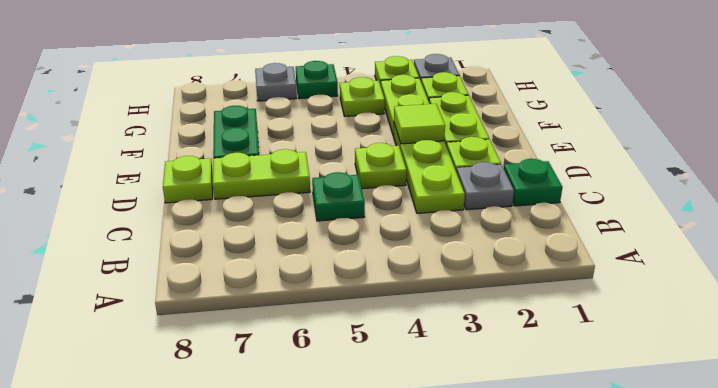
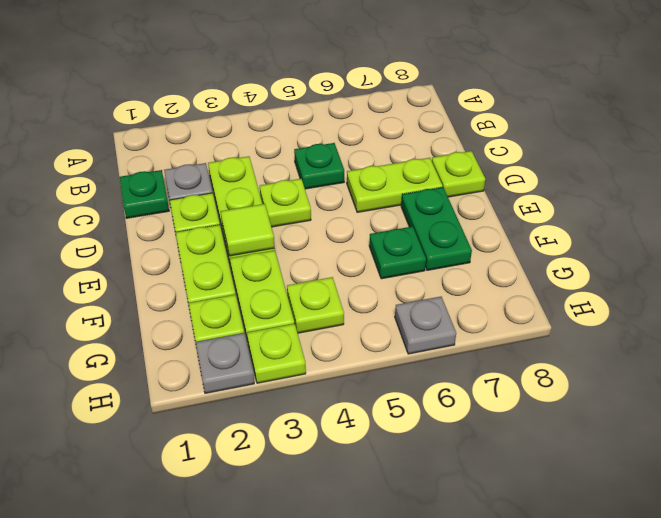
green 1x1 plate [296,61,338,99] -> green 1x1 plate moved to [369,226,426,279]

